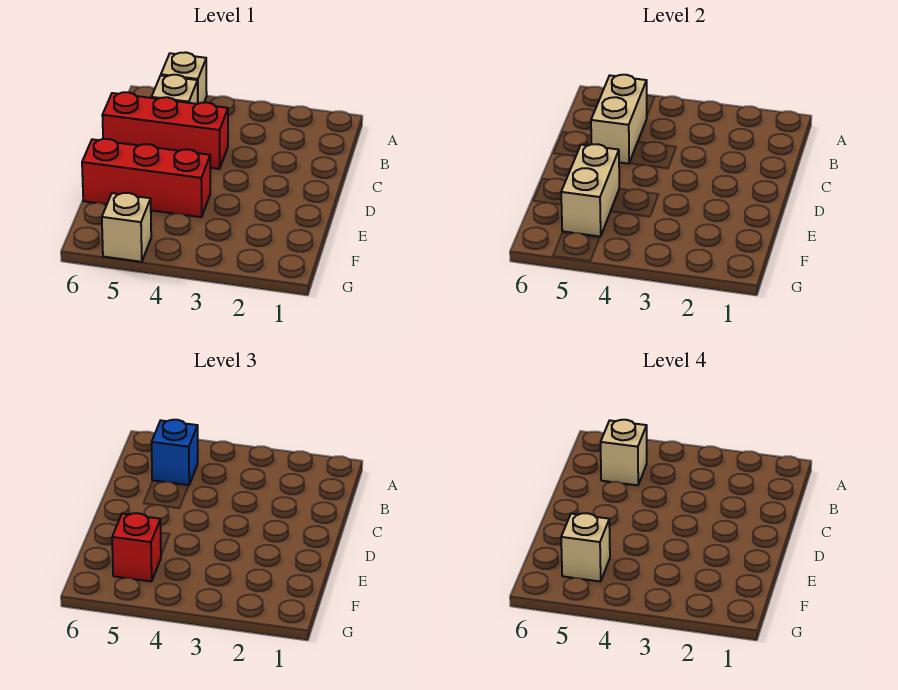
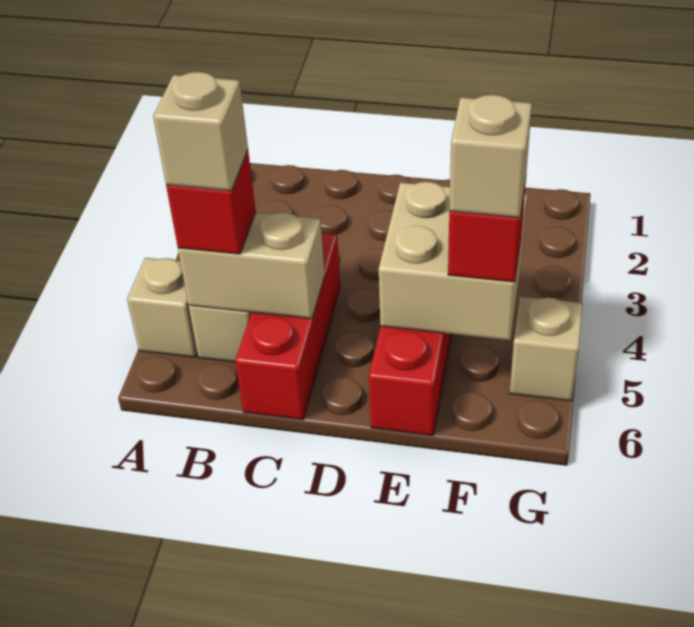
blue 1x1 brick [152,420,198,485] -> red 1x1 brick [166,150,256,254]
tan 1x2 brick [561,144,619,237] -> tan 2x2 brick [379,182,527,340]

